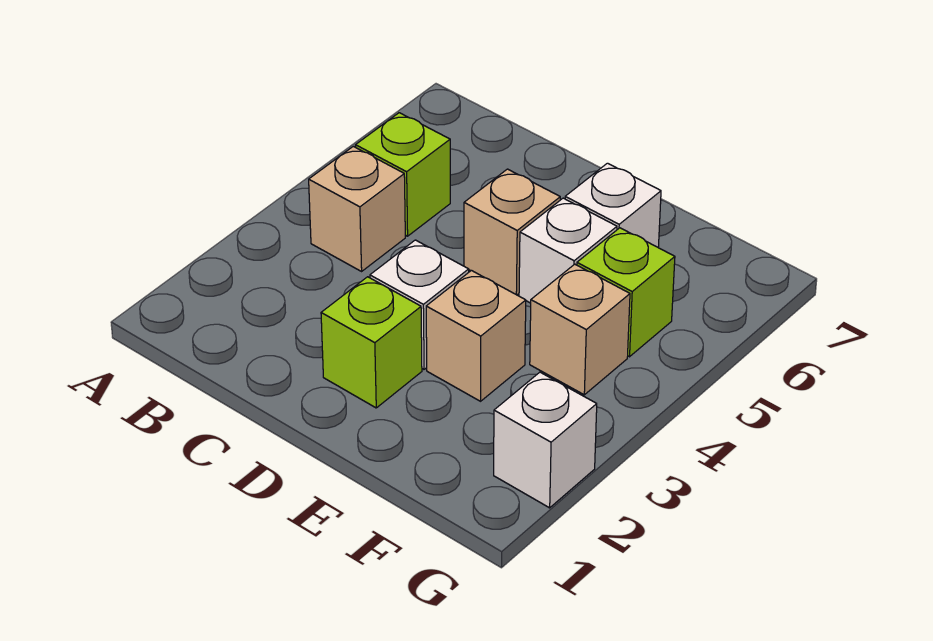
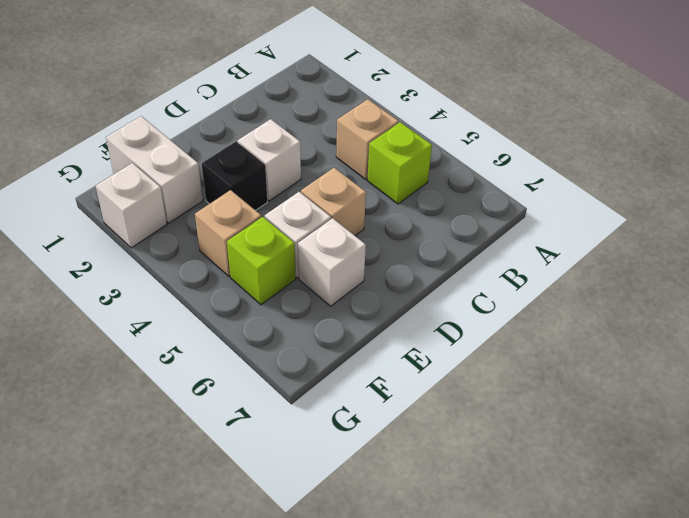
lime 1x1 brick [321,277,422,408] -> none
tan 1x1 brick [426,271,526,401] -> black 1x1 brick [202,142,267,211]
none -> white 1x2 brick [106,116,203,223]

